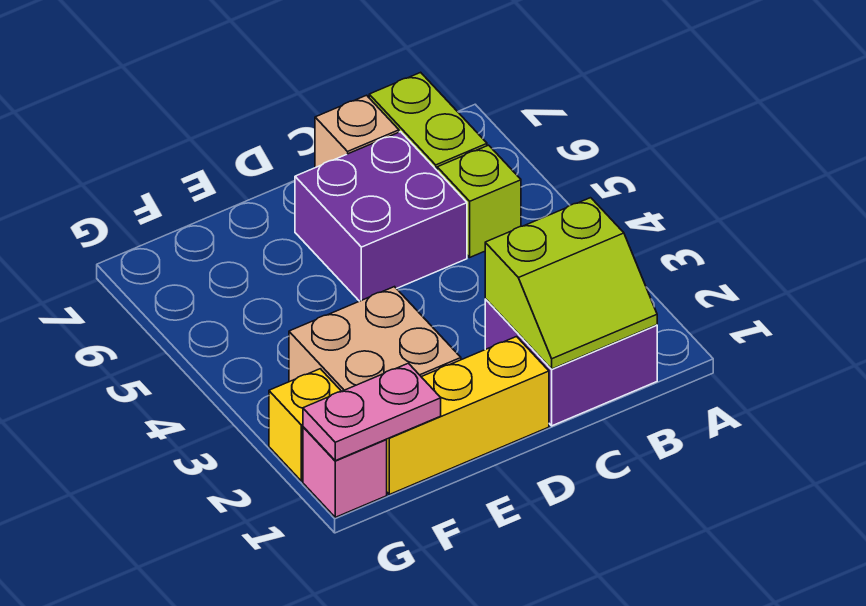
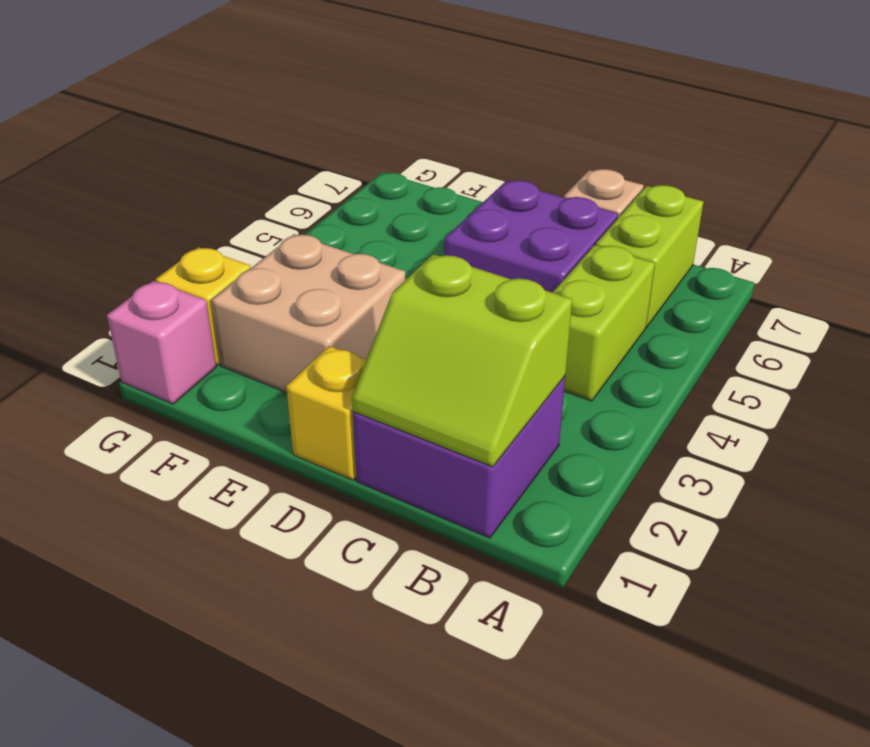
lime 1x1 brick [437,145,521,257] -> lime 1x2 brick [553,245,655,401]
yellow 1x3 brick [386,337,549,494] -> yellow 1x1 brick [286,346,366,480]
pink 1x2 plate [303,363,441,461] -> none

